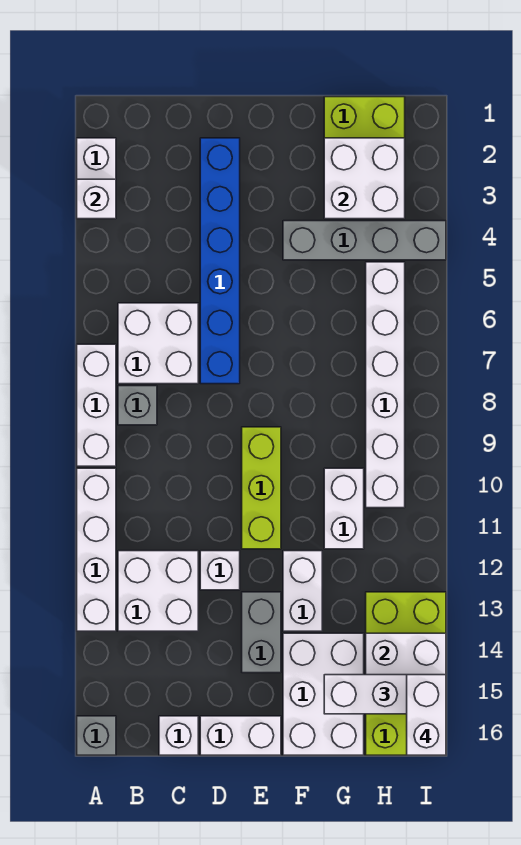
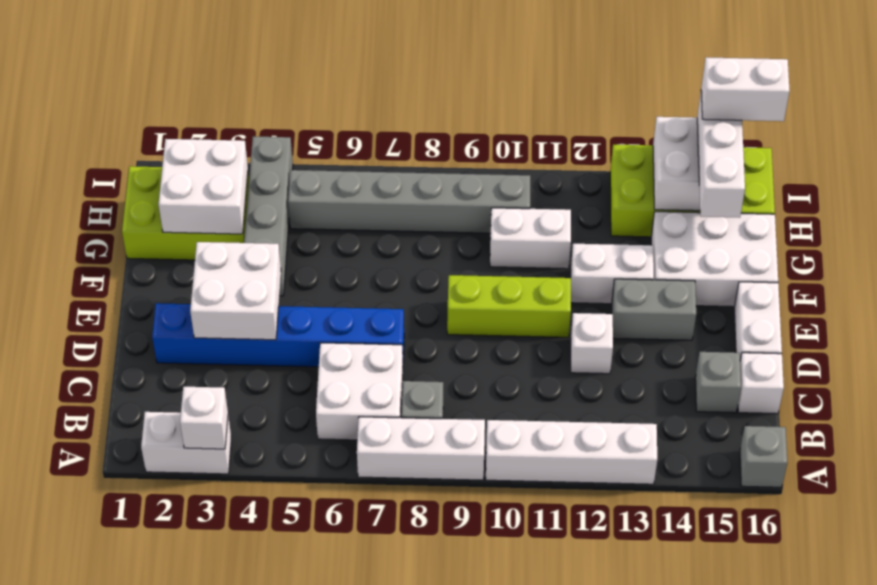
white 2x2 brick [118,551,198,631] -> white 2x2 brick moved to [190,242,281,340]
none -> grey 1x1 brick [695,352,741,413]
white 1x6 brick [366,262,405,508] -> grey 1x6 brick [288,170,530,233]

